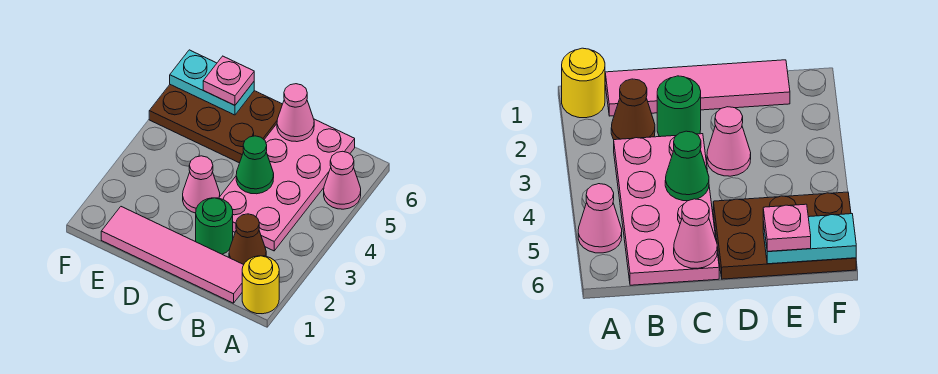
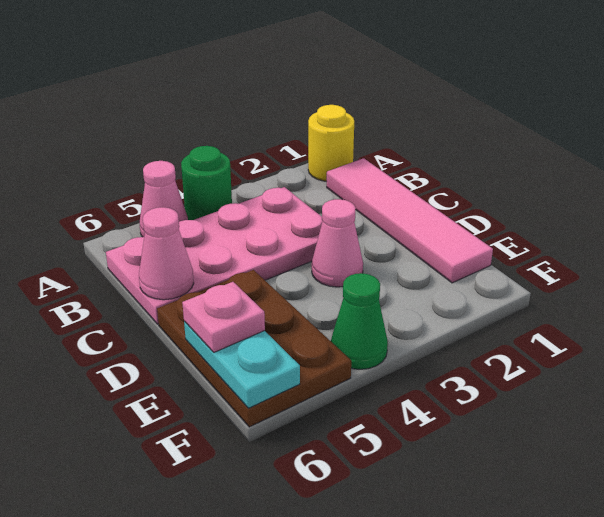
brown 1x1 cone [229,214,266,265] -> none
green 1x1 round brick [196,198,233,254] -> green 1x1 round brick moved to [181,146,232,220]
green 1x1 cone [236,136,274,194] -> green 1x1 cone moved to [331,273,388,369]

